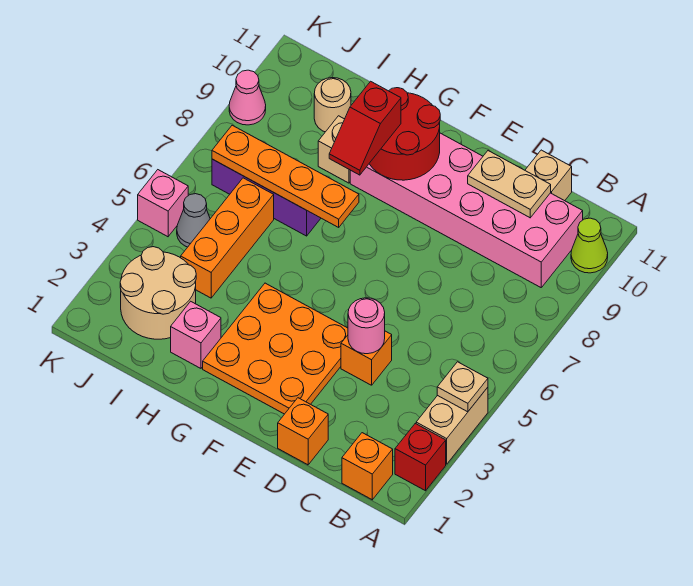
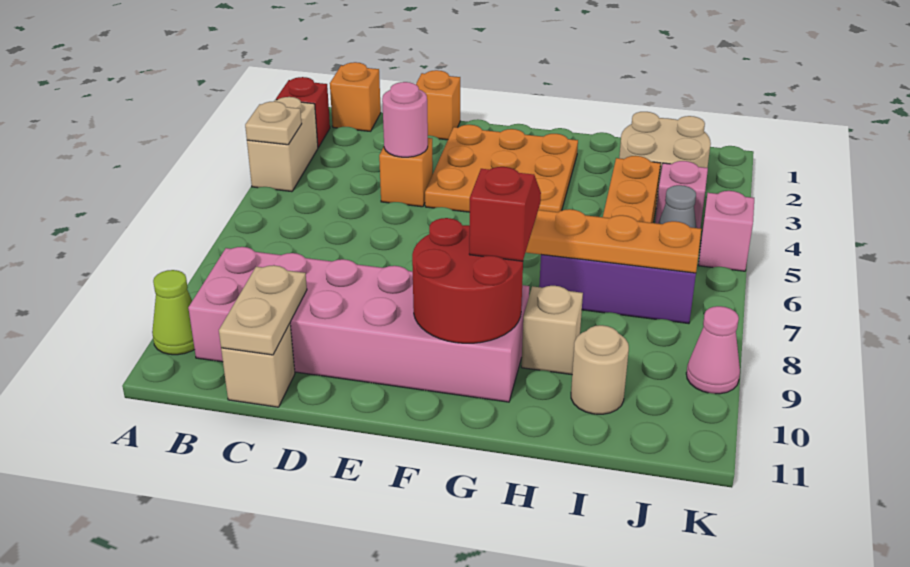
tan 1x2 plate [468,151,551,218] -> tan 1x2 plate turned to [219,265,307,355]
pink 1x1 brick [171,301,221,368] -> pink 1x1 brick moved to [655,161,708,228]

